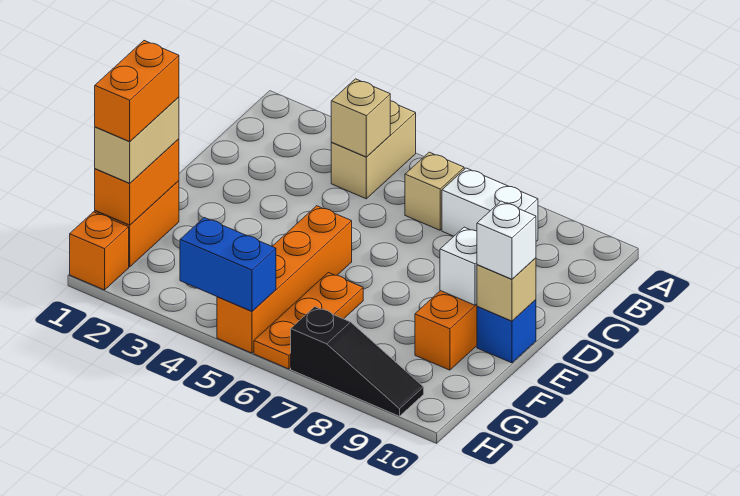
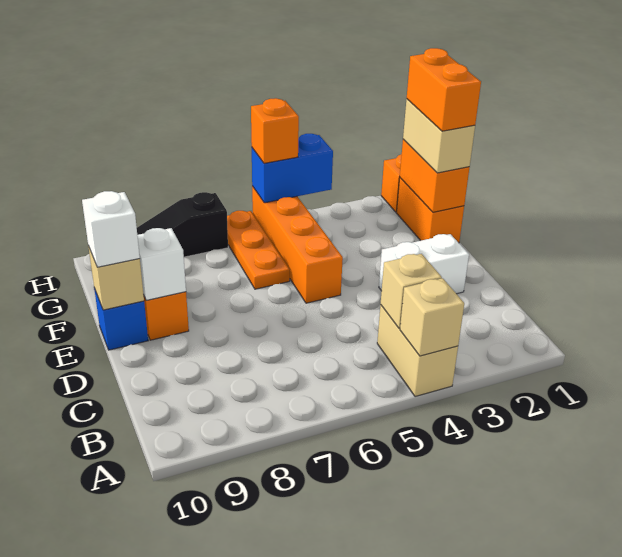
tan 1x1 brick [405,152,464,230] -> tan 1x1 brick moved to [400,278,464,356]
white 1x2 brick [442,168,538,241] -> white 1x2 brick moved to [379,234,469,294]
none -> orange 1x1 brick [251,98,299,163]

